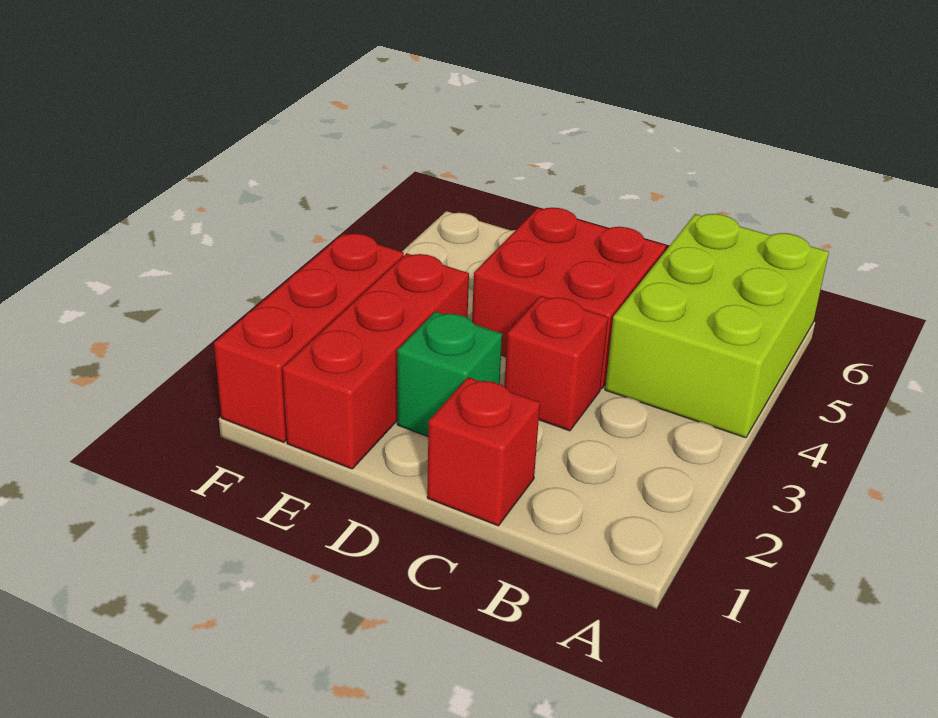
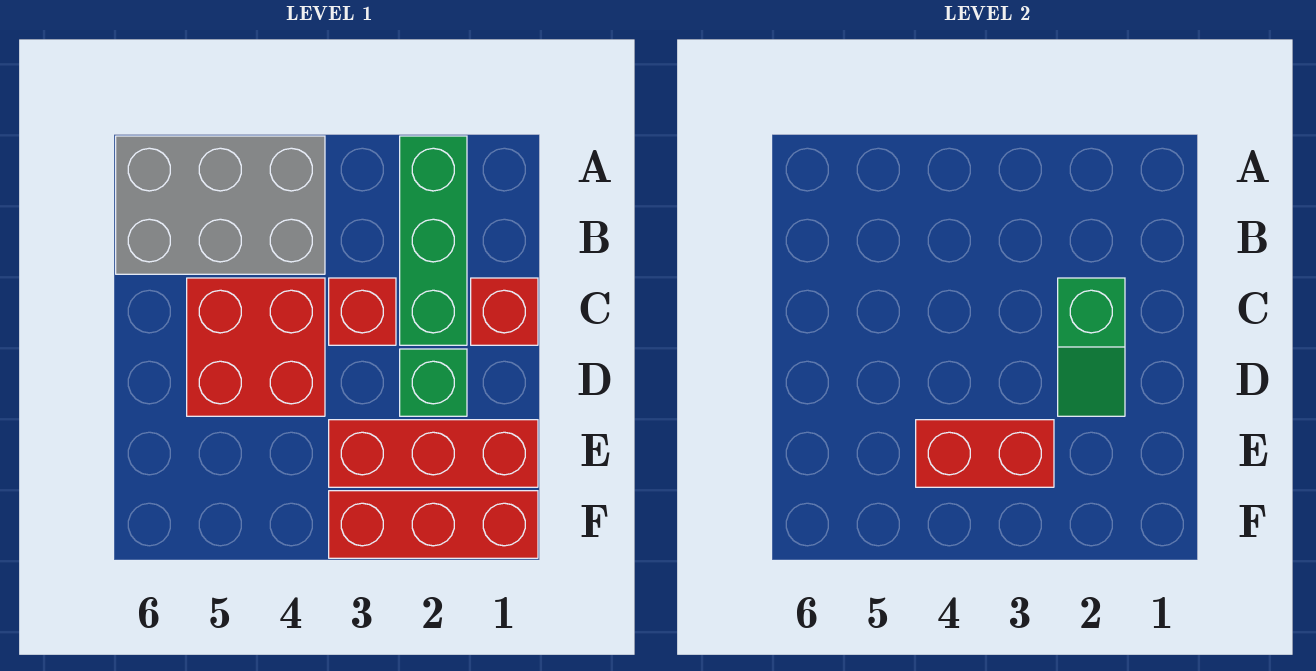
none -> green 1x3 brick [400,136,467,345]
lime 2x3 brick [605,214,829,438] -> grey 2x3 brick [116,136,325,274]
none -> green 1x2 slope [1058,278,1125,416]
none -> red 1x2 brick [916,420,1054,487]

